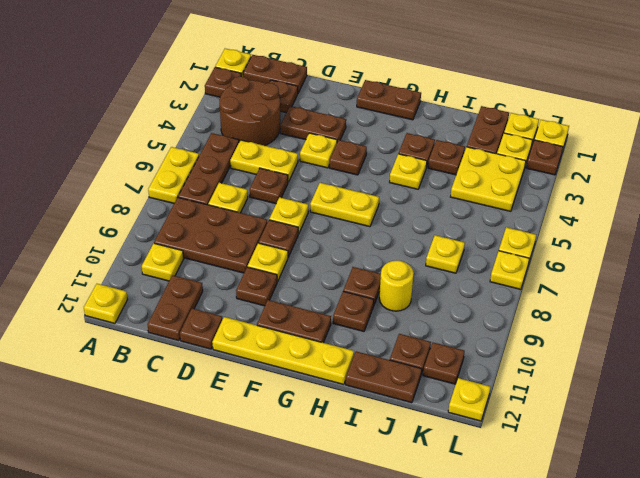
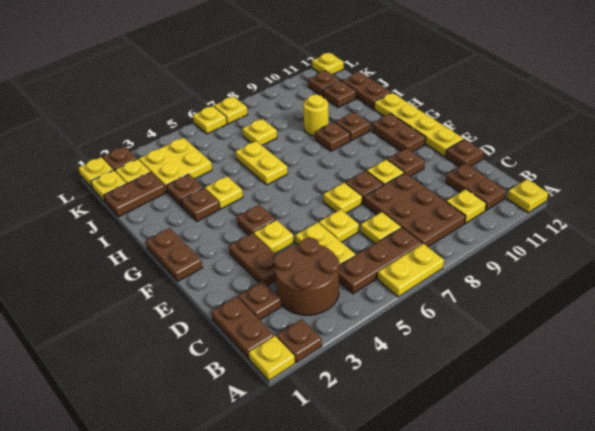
brown 1x2 plate [147,275,203,341] -> brown 1x2 plate turned to [446,163,506,210]
brown 1x1 plate [250,168,288,204] -> yellow 1x1 plate [319,209,359,242]
yellow 1x2 plate [310,183,379,227] -> yellow 1x2 plate moved to [236,141,288,185]

